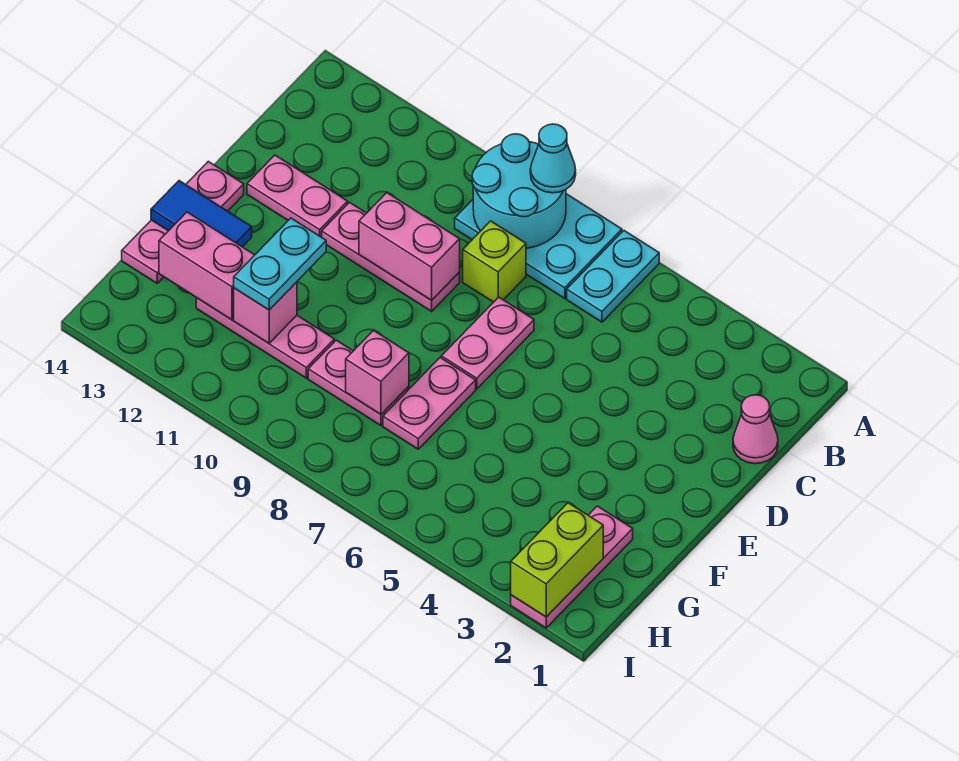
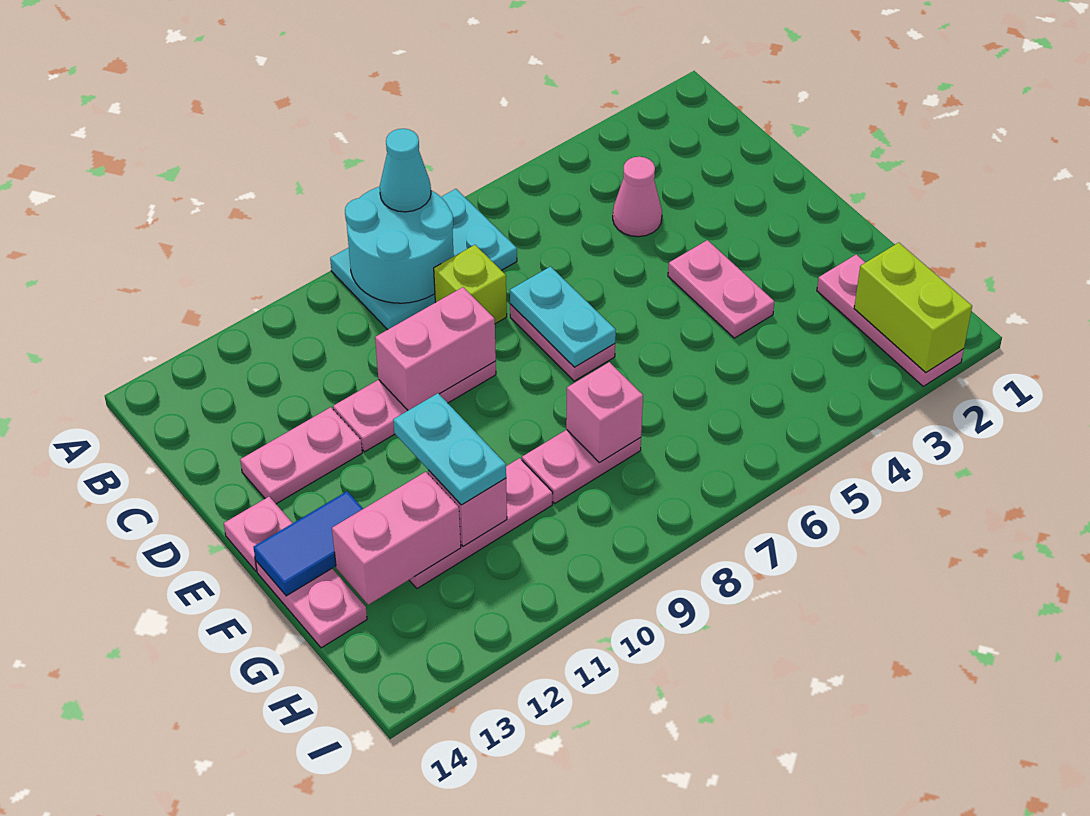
cyan 1x2 plate [567,231,659,322] -> cyan 1x2 plate moved to [510,267,616,367]
pink 1x1 cone [733,395,778,464] -> pink 1x1 cone moved to [613,157,662,237]
pink 1x2 plate [383,358,476,449] -> pink 1x2 plate moved to [668,240,774,338]

